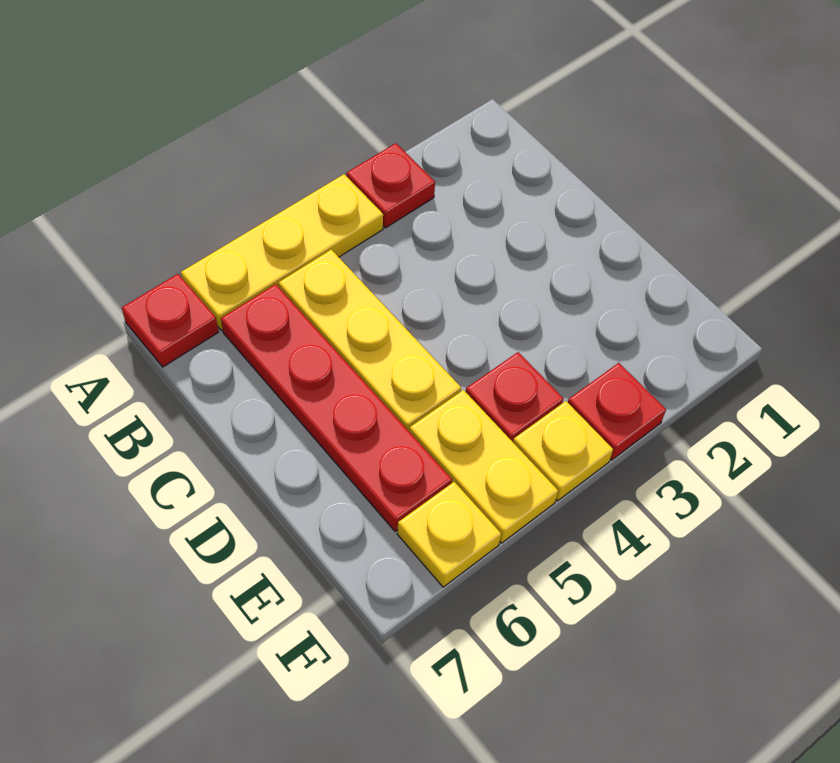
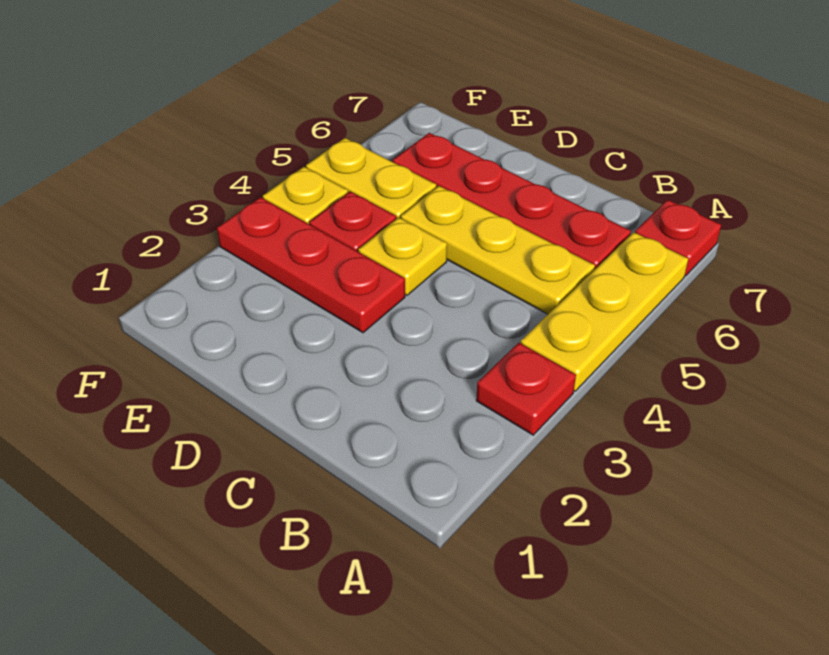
red 1x1 plate [568,363,666,460] -> red 1x3 plate [217,197,405,333]
yellow 1x1 plate [397,482,501,587] -> yellow 1x1 plate moved to [358,217,447,295]

